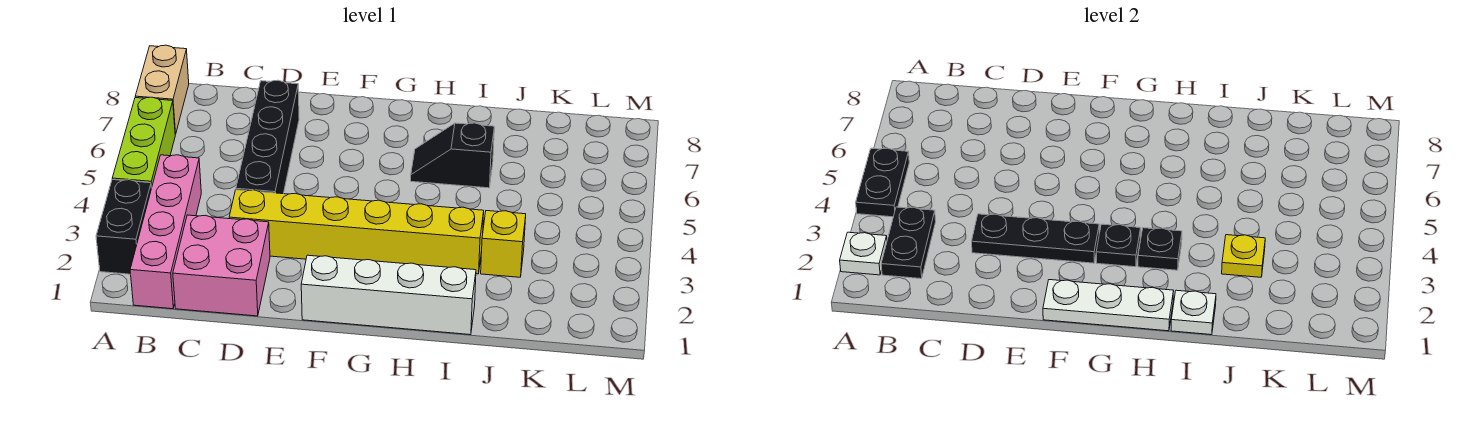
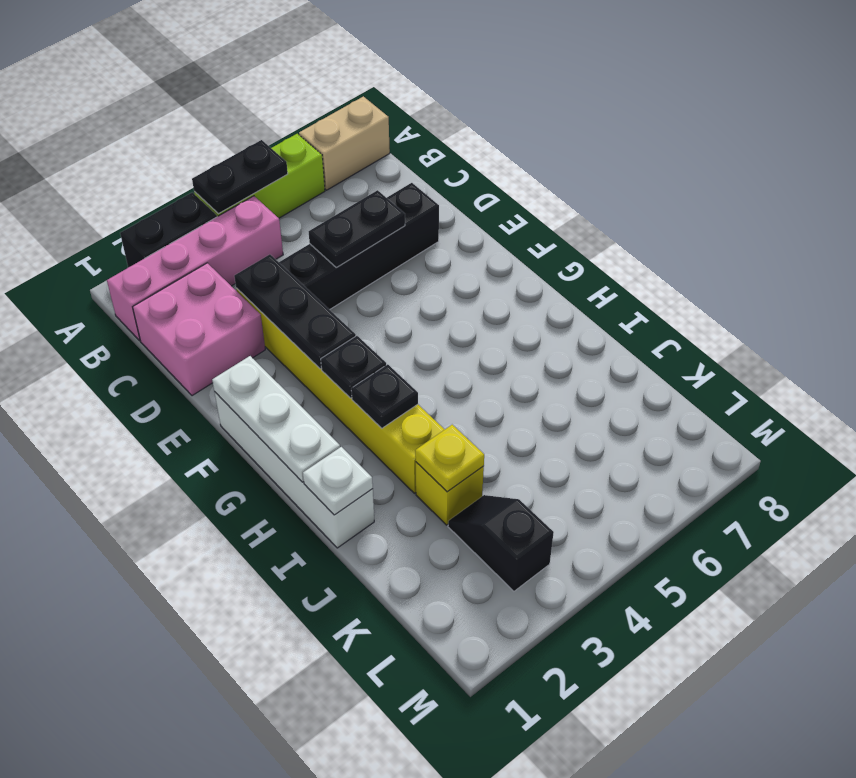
white 1x1 plate [840,232,887,275] -> none
black 1x2 plate [881,207,936,279] -> black 1x2 plate moved to [309,190,405,267]
black 1x2 slope [411,123,494,188] -> black 1x2 slope moved to [448,495,554,591]

